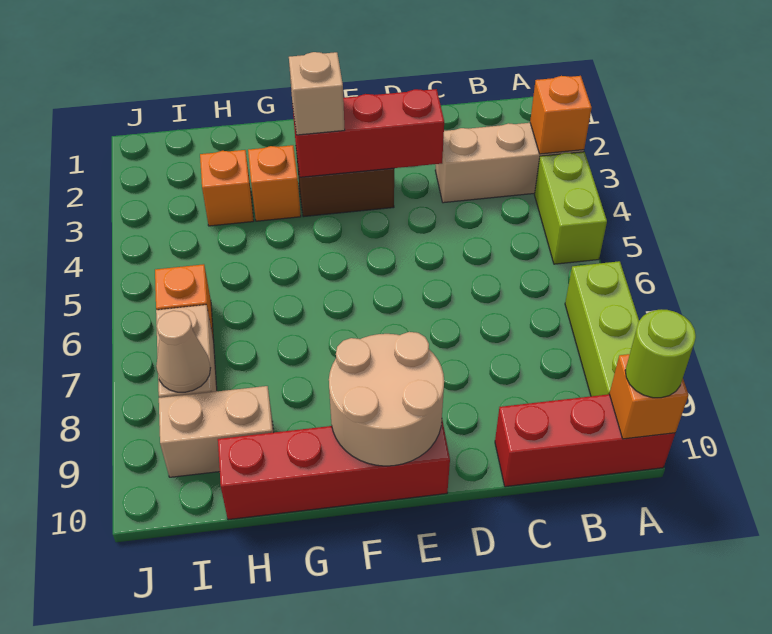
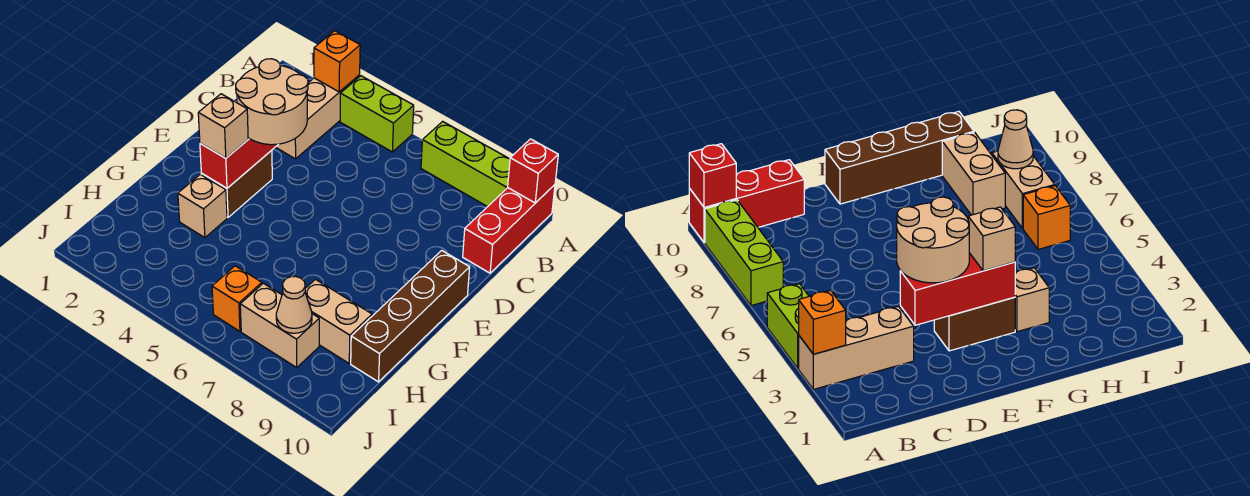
orange 1x1 brick [610,354,688,439] -> red 1x1 brick [508,139,558,203]
lime 1x1 round brick [625,310,696,398] -> none
tan 2x2 round brick [329,332,444,466] -> tan 2x2 round brick moved to [236,59,308,145]
red 1x4 brick [218,420,450,520] -> brown 1x4 brick [351,250,470,382]
orange 1x1 brick [248,145,301,221] -> tan 1x1 brick [178,174,227,238]
orange 1x1 brick [200,150,254,226] -> none
tan 1x2 brick [159,386,274,477] -> tan 1x2 brick turned to [305,280,372,363]

